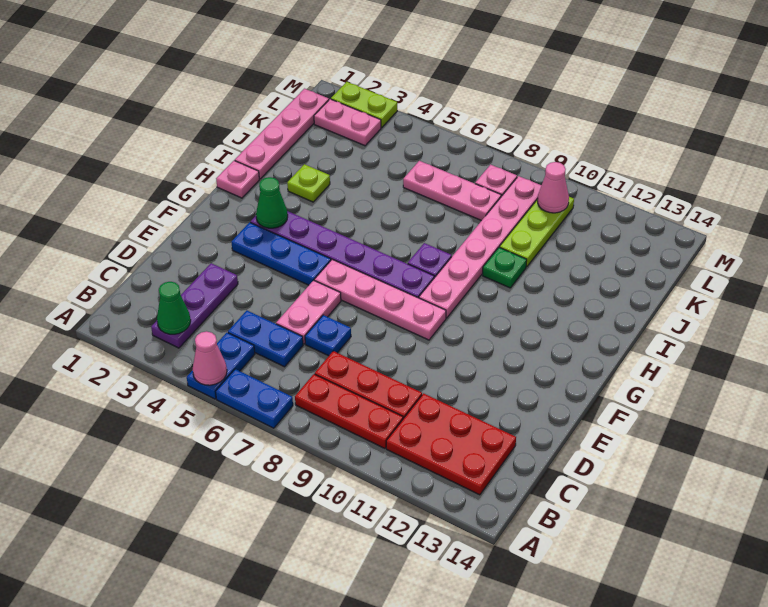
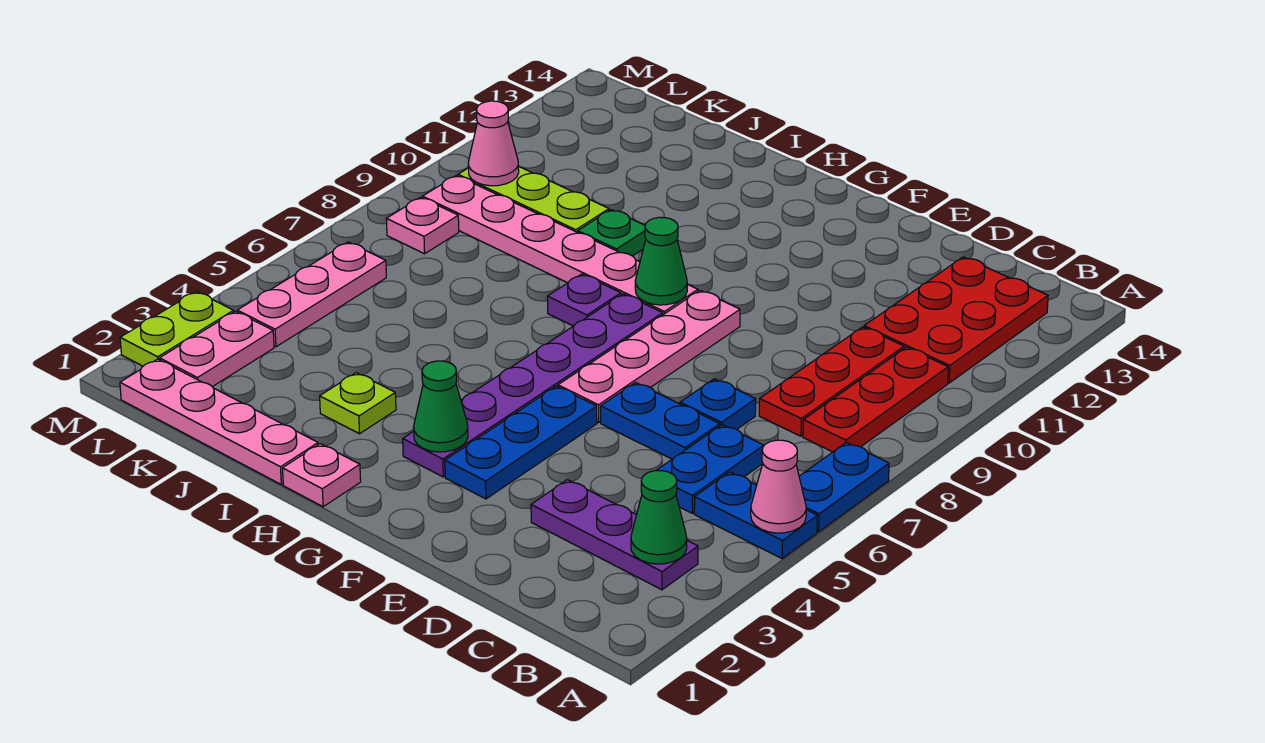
pink 1x2 plate [276,280,341,344] -> blue 1x2 plate [601,383,720,459]
none -> green 1x1 cone [635,217,687,305]
pink 1x3 plate [403,161,501,221] -> pink 1x3 plate moved to [237,242,386,347]

